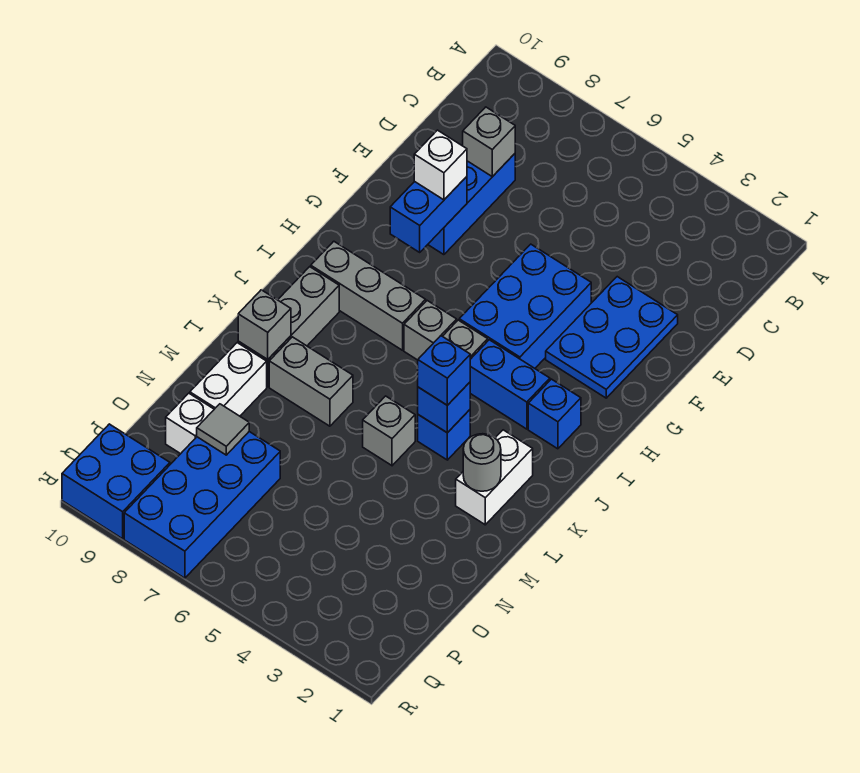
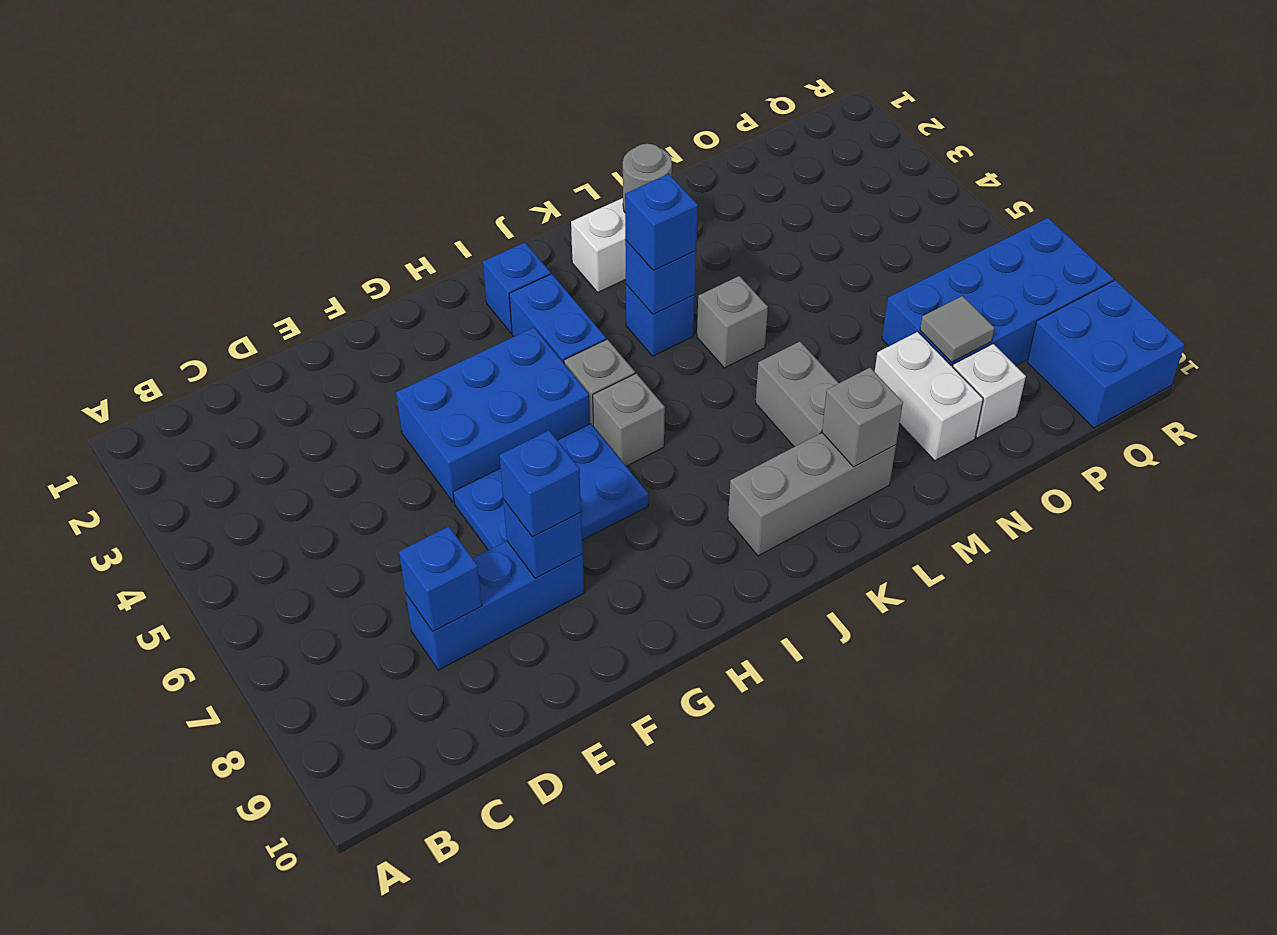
grey 1x1 brick [463,107,515,177] -> blue 1x1 brick [399,526,482,631]
blue 2x3 plate [546,277,678,398] -> blue 2x3 plate moved to [453,424,648,550]
blue 1x2 brick [390,177,467,252] -> blue 1x1 brick [503,499,583,578]
white 1x1 brick [414,130,467,200] -> blue 1x1 brick [499,431,581,537]
grey 1x3 brick [311,241,426,350] -> none
white 1x2 brick [190,343,267,416] -> white 1x2 brick turned to [875,332,983,461]

